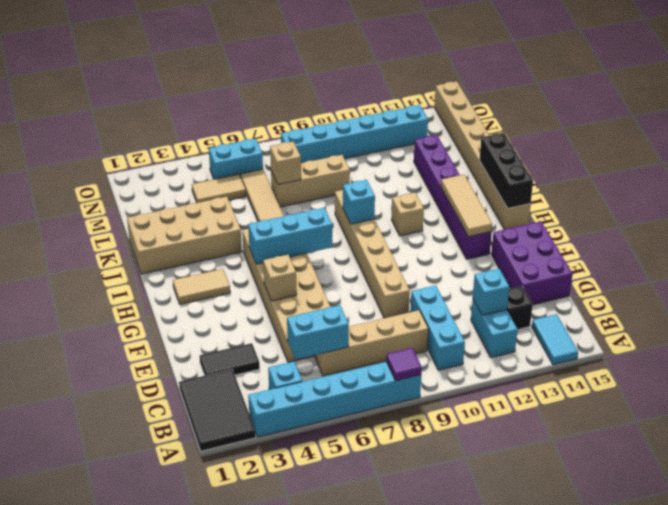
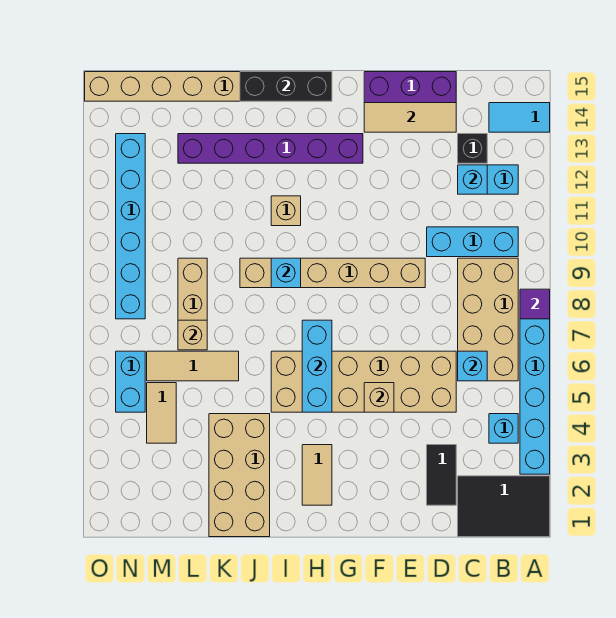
cyan 1x2 brick [287,305,349,359] -> cyan 1x1 brick [458,351,487,381]
tan 1x4 brick [315,310,429,376] -> tan 2x4 brick [458,258,518,381]
tan 1x3 tile [441,175,492,237] -> tan 1x3 tile moved to [364,103,456,132]

